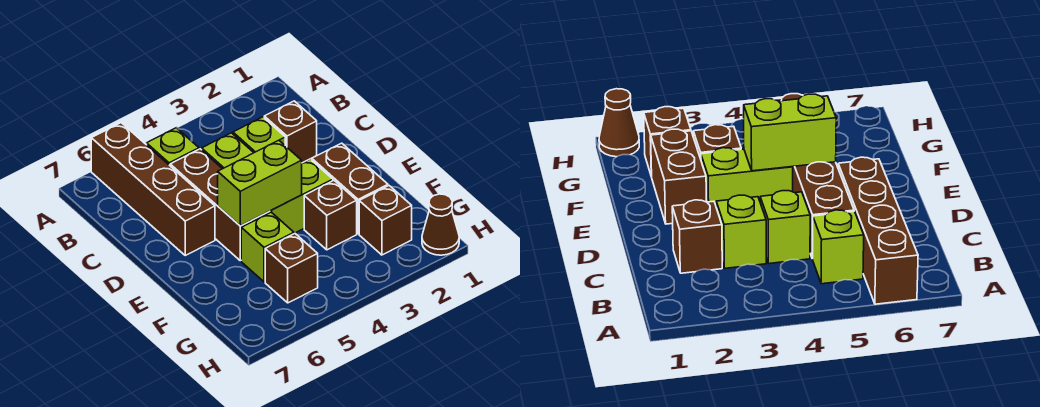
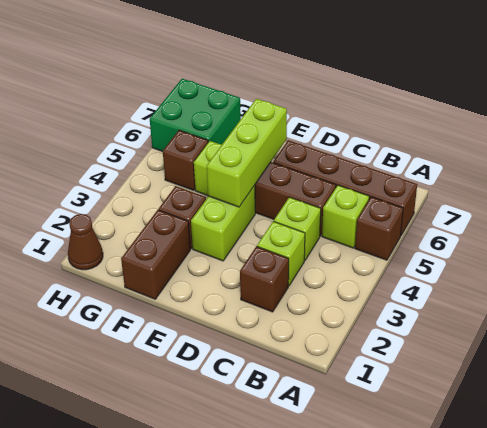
brown 1x2 brick [312,143,388,234] -> brown 1x2 brick turned to [121,210,190,299]
lime 1x2 brick [218,140,302,226] -> lime 1x3 brick [207,99,287,207]
brown 1x1 brick [359,186,412,255] -> brown 1x1 brick moved to [355,197,403,260]
none -> green 2x2 brick [150,79,241,152]

